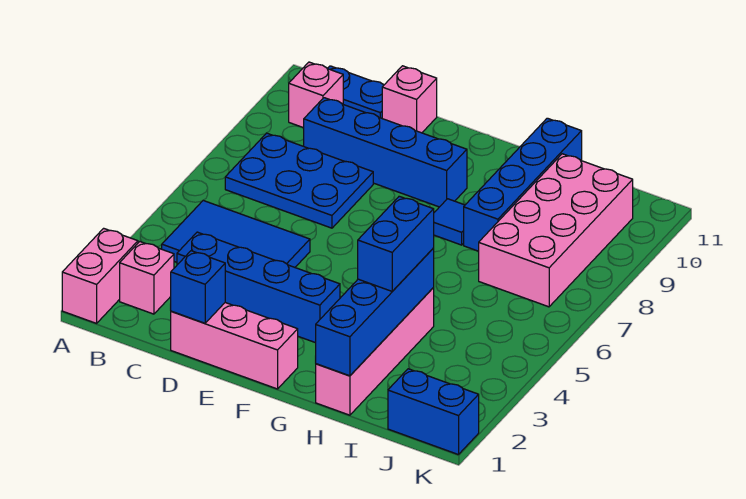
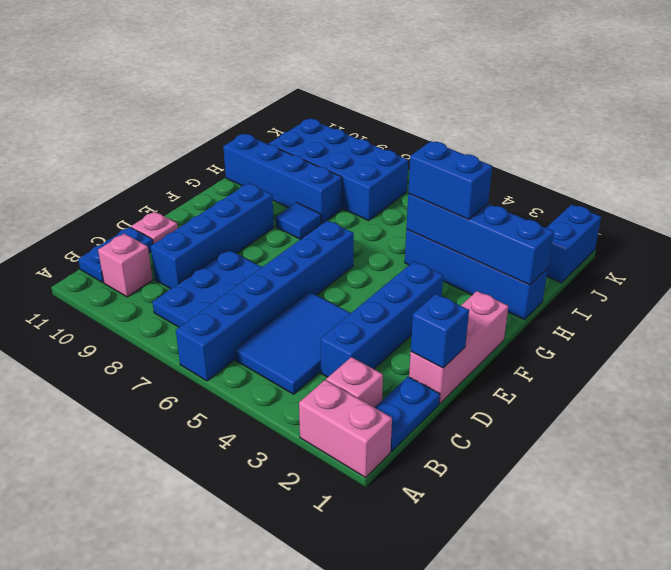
none -> blue 1x6 brick [176,221,354,381]
none -> blue 1x2 plate [375,377,440,452]
pink 1x1 brick [382,66,437,133] -> pink 1x1 plate [131,212,178,244]
pink 1x4 brick [316,288,434,415] -> blue 1x4 brick [405,229,548,320]
pink 2x4 brick [479,154,633,307] -> blue 2x4 brick [269,119,408,220]

